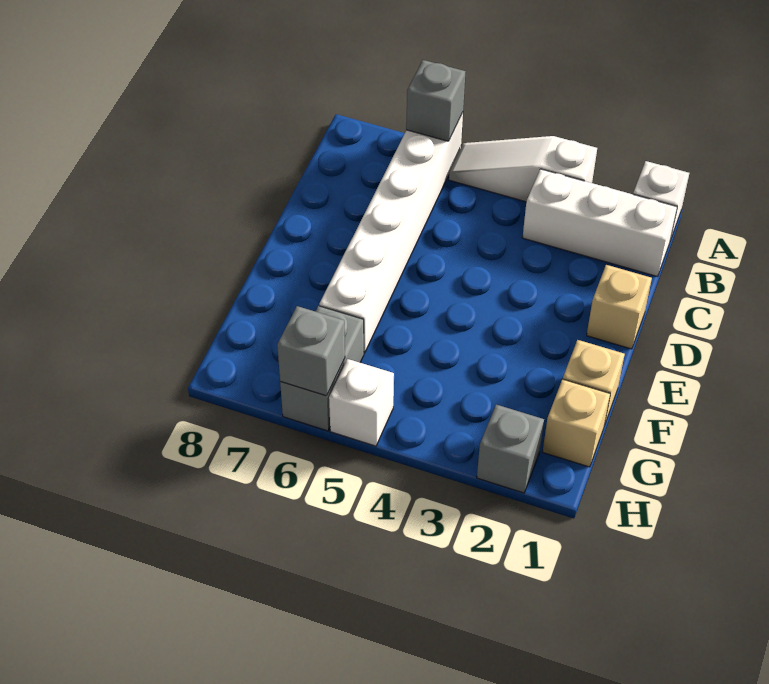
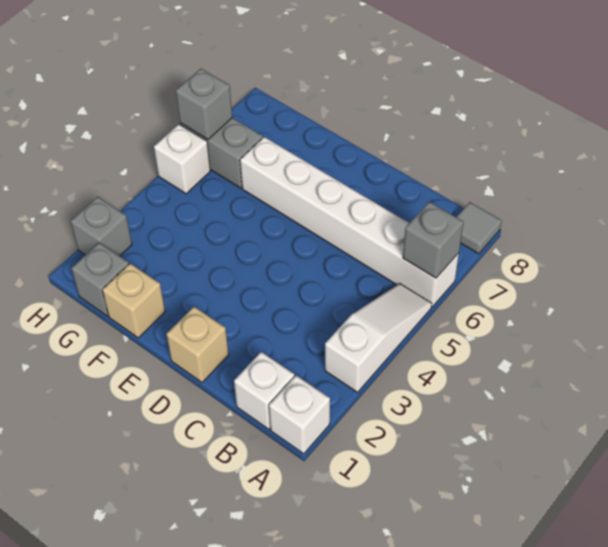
none -> grey 1x1 tile [457,202,502,254]
white 1x3 brick [523,169,677,277] -> white 1x1 brick [234,352,294,429]
tan 1x1 brick [543,379,610,467] -> grey 1x1 brick [72,243,129,316]

